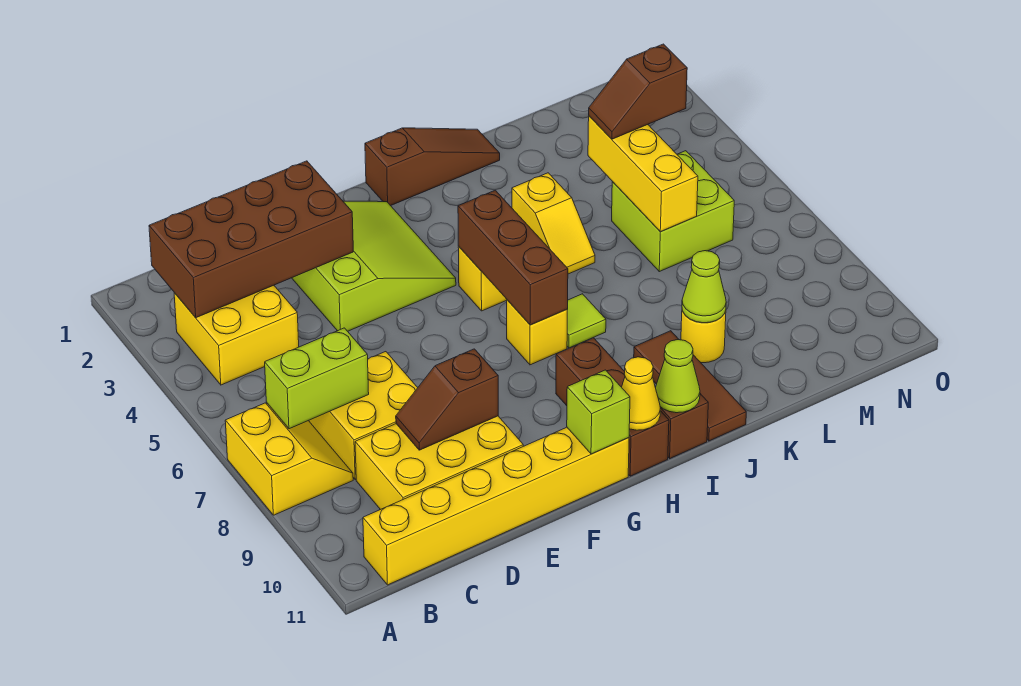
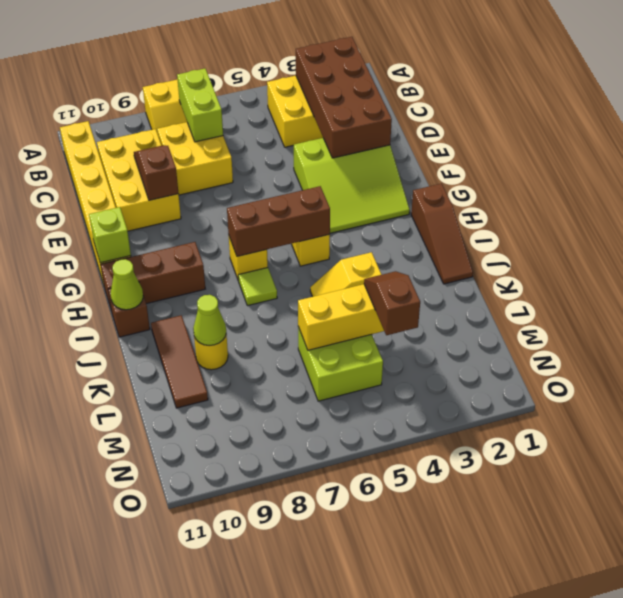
yellow 1x1 cone [622,357,660,430] -> none
brown 1x3 tile [634,331,746,441] -> brown 1x3 tile turned to [151,315,208,408]

